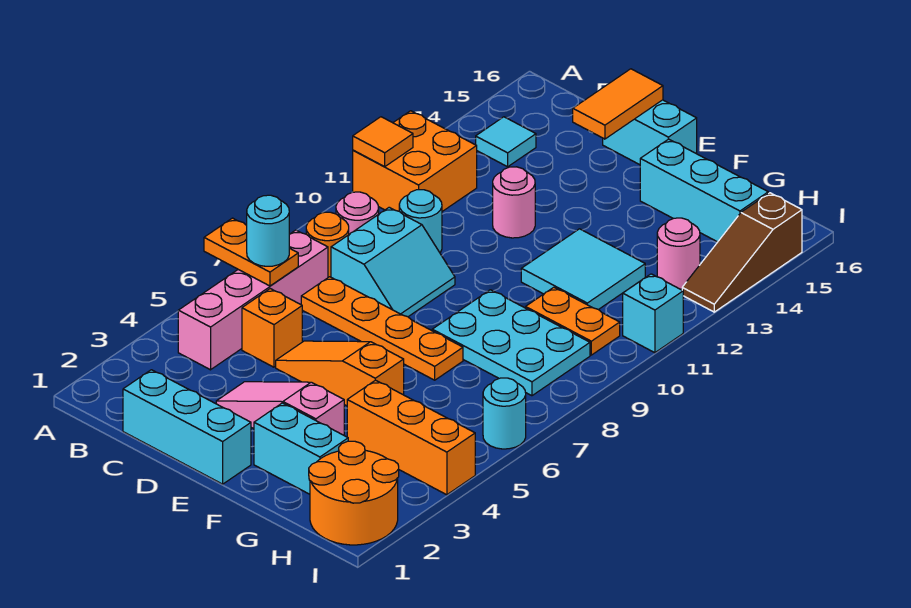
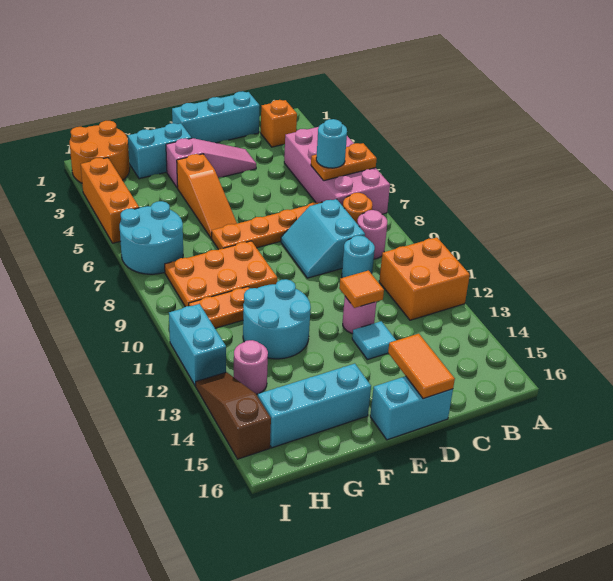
orange 1x1 tile [353,117,413,166] -> orange 1x1 tile moved to [339,271,384,308]
pink 1x4 brick [178,230,328,370] -> pink 2x4 brick [284,127,390,214]
cyan 1x1 tile [476,117,536,167] -> cyan 1x1 tile moved to [352,321,396,360]
orange 1x1 brick [242,289,302,367] -> orange 1x1 brick moved to [261,100,297,147]
orange 1x3 slope [276,341,404,406] -> orange 1x3 slope turned to [177,154,237,238]
cyan 2x3 plate [432,290,590,396] -> orange 2x3 plate [165,241,277,307]
cyan 2x2 tile [521,229,645,310] -> cyan 2x2 round brick [243,279,311,359]
orange 1x3 brick [347,380,475,495] -> orange 1x3 brick turned to [81,158,139,243]
cyan 1x1 round brick [483,378,526,449] -> cyan 2x2 round brick [120,201,183,274]
cyan 1x1 brick [623,274,683,353] -> cyan 1x2 brick [169,304,226,386]

